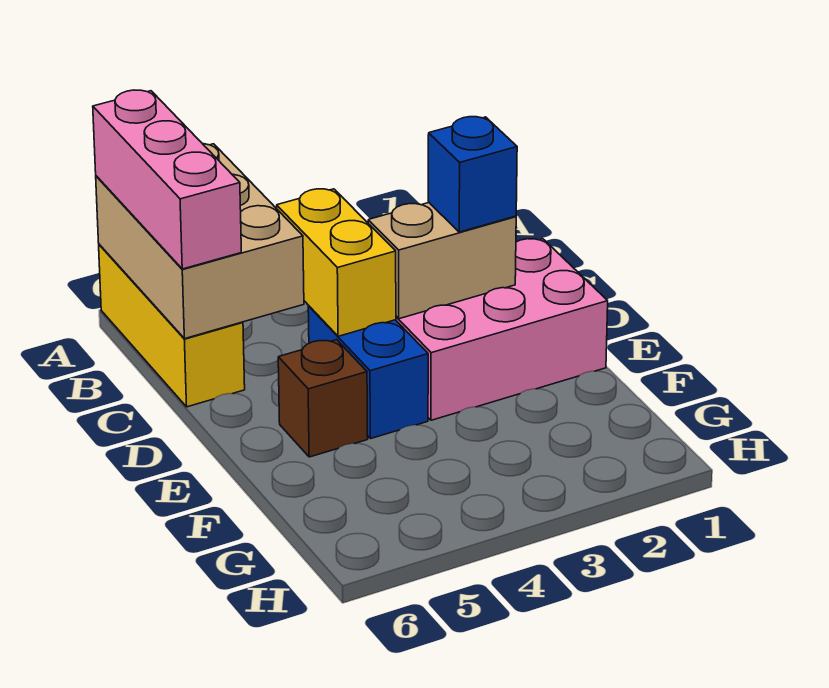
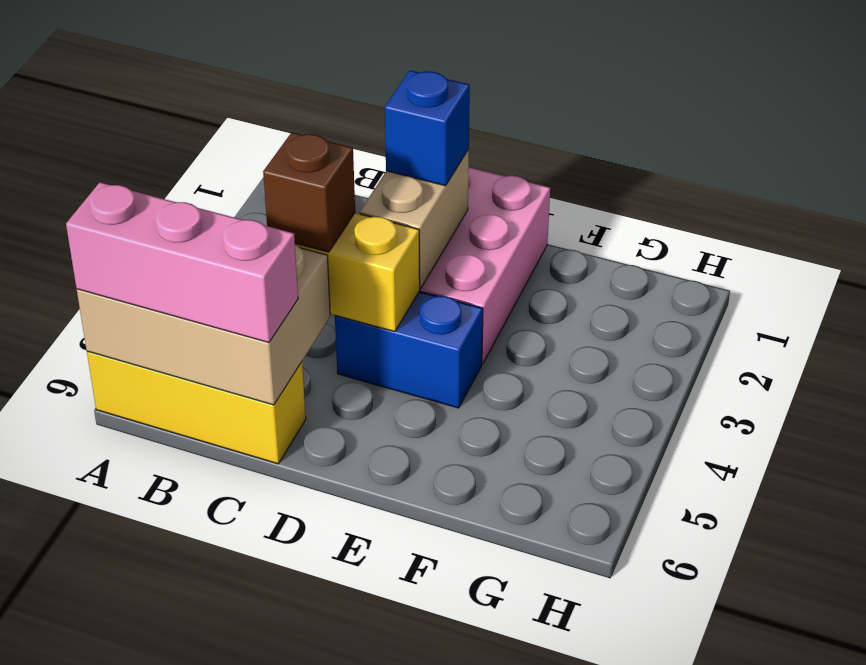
brown 1x1 brick [278,340,368,457] -> brown 1x1 brick moved to [263,132,355,252]

